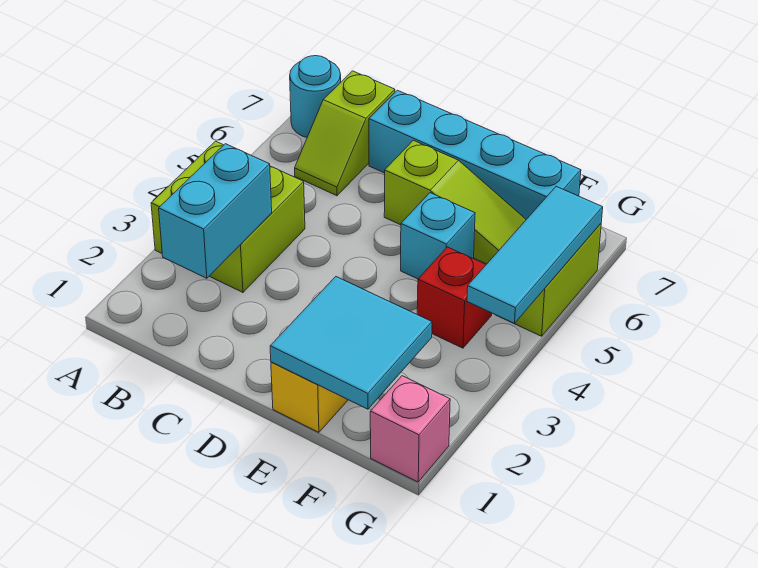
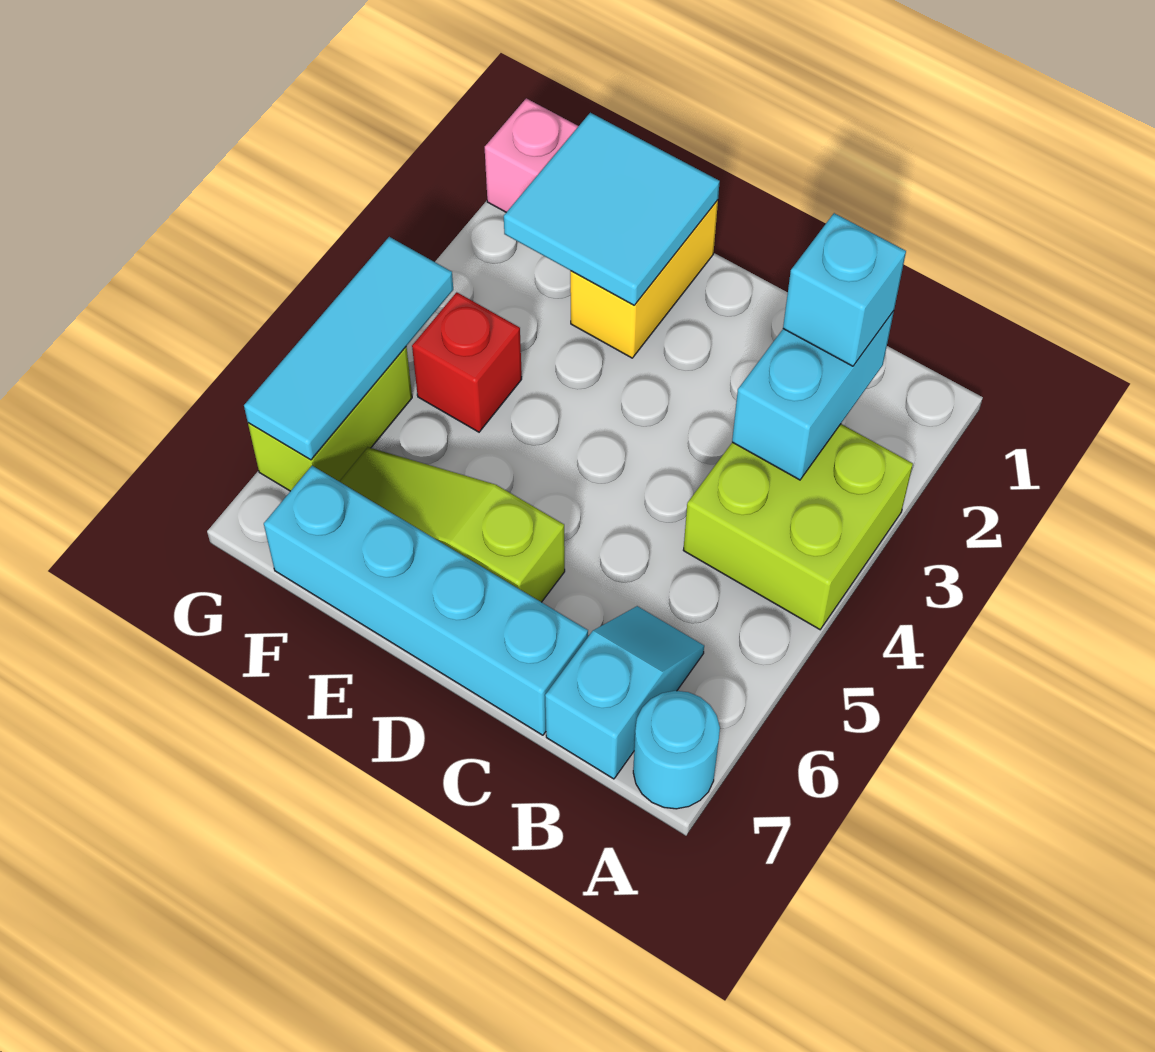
lime 1x2 slope [295,71,395,196] -> cyan 1x2 slope [545,606,704,779]
cyan 1x1 brick [401,193,475,279] -> cyan 1x1 brick moved to [783,213,906,366]

